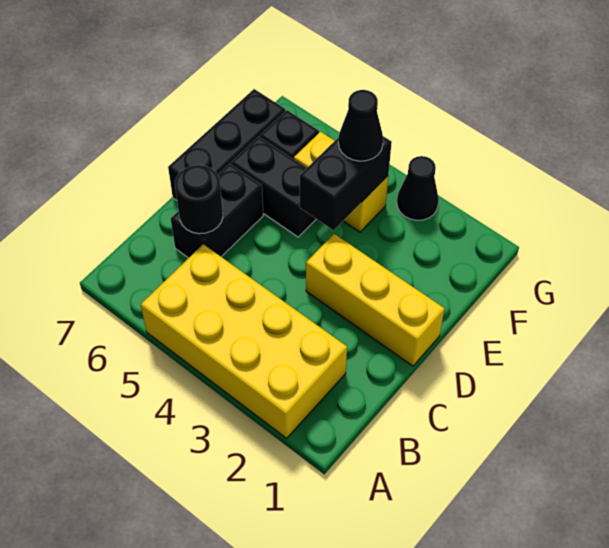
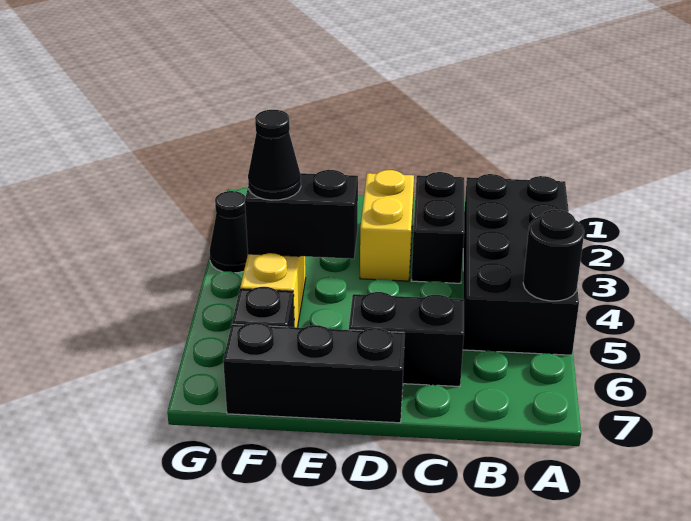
yellow 2x4 brick [141,244,347,438] -> black 2x4 brick [463,174,579,355]
black 1x1 round brick [175,165,223,234] -> black 1x1 round brick moved to [523,210,584,301]
yellow 1x3 brick [306,234,445,366] -> yellow 1x2 brick [360,170,414,281]
black 1x2 brick [231,136,316,237] -> black 1x2 brick moved to [412,172,464,283]

